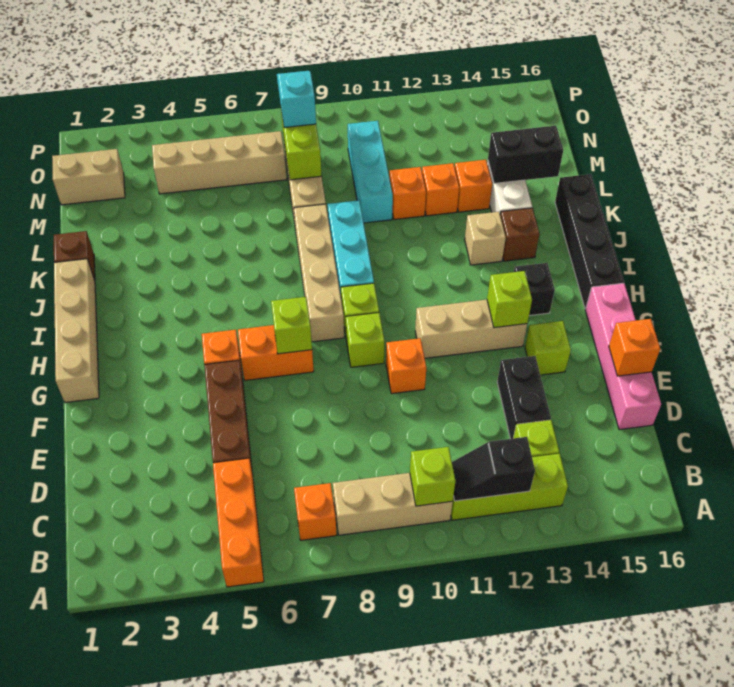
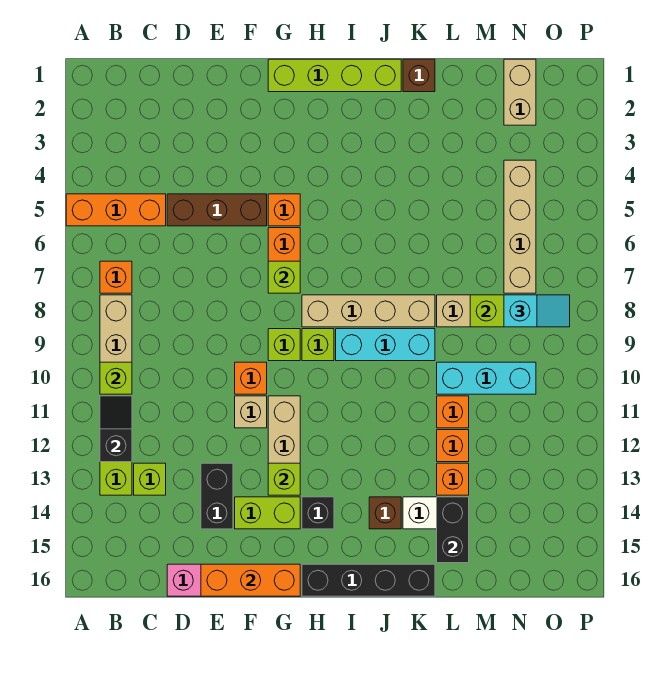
black 1x2 brick [497,356,551,439] -> black 1x2 brick turned to [201,463,233,529]
orange 1x1 brick [609,319,660,376] -> orange 1x3 brick [201,564,300,596]
lime 1x1 brick [525,321,571,375] -> lime 1x2 brick [235,497,300,529]
tan 1x4 brick [54,259,99,403] -> lime 1x4 brick [268,59,401,92]
tan 1x1 brick [465,212,506,265] -> tan 1x1 brick moved to [235,396,267,428]

